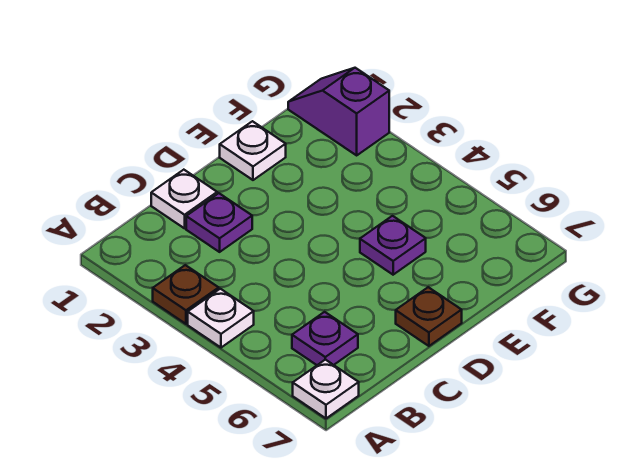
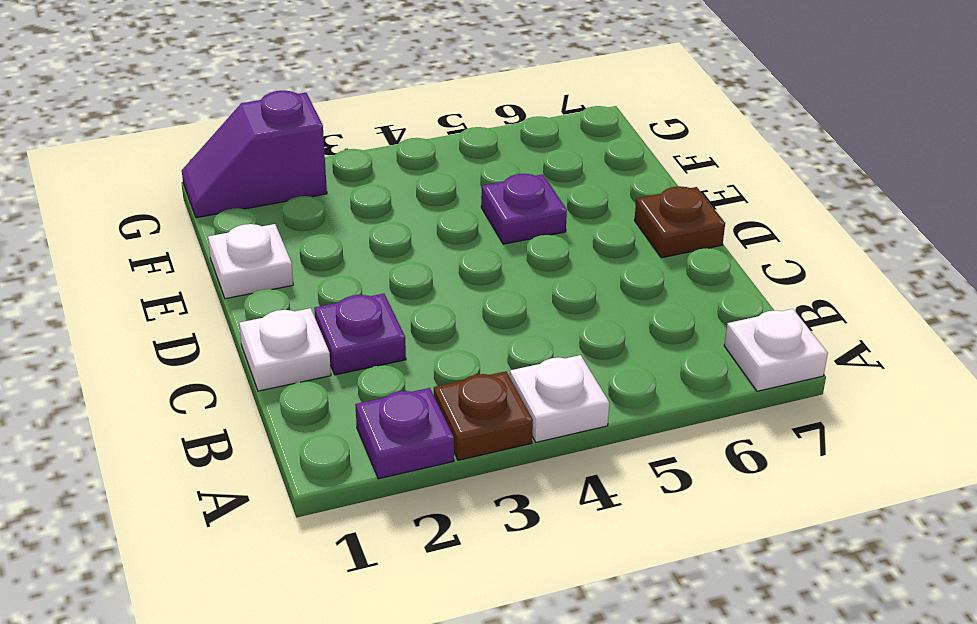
purple 1x1 plate [292,312,358,365] -> purple 1x1 plate moved to [355,388,454,479]

